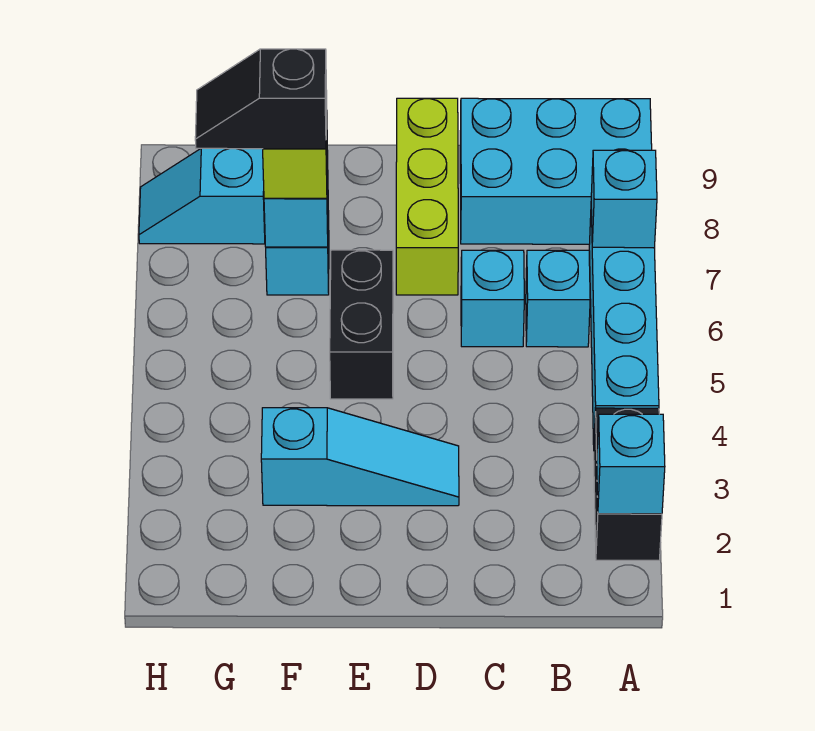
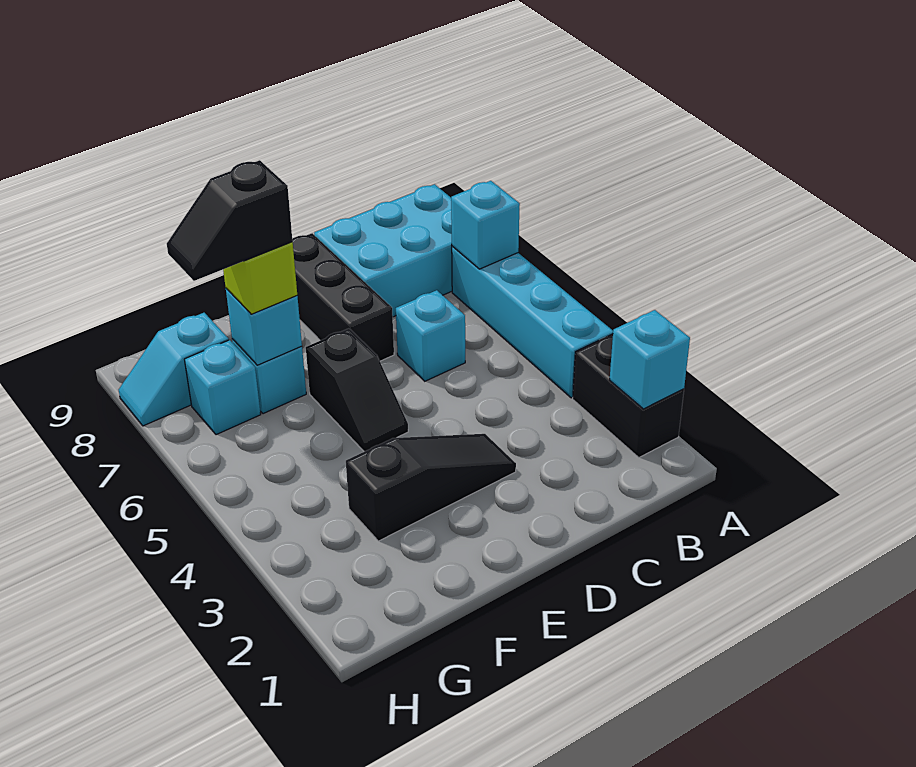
cyan 1x1 brick [526,250,590,347] -> cyan 1x1 brick moved to [184,340,261,435]
cyan 1x3 slope [261,408,459,506] -> black 1x3 slope [346,434,516,541]
lime 1x3 brick [396,98,458,295] -> black 1x3 brick [292,233,394,361]
black 1x2 brick [330,250,393,399] -> black 1x2 slope [306,328,408,452]

